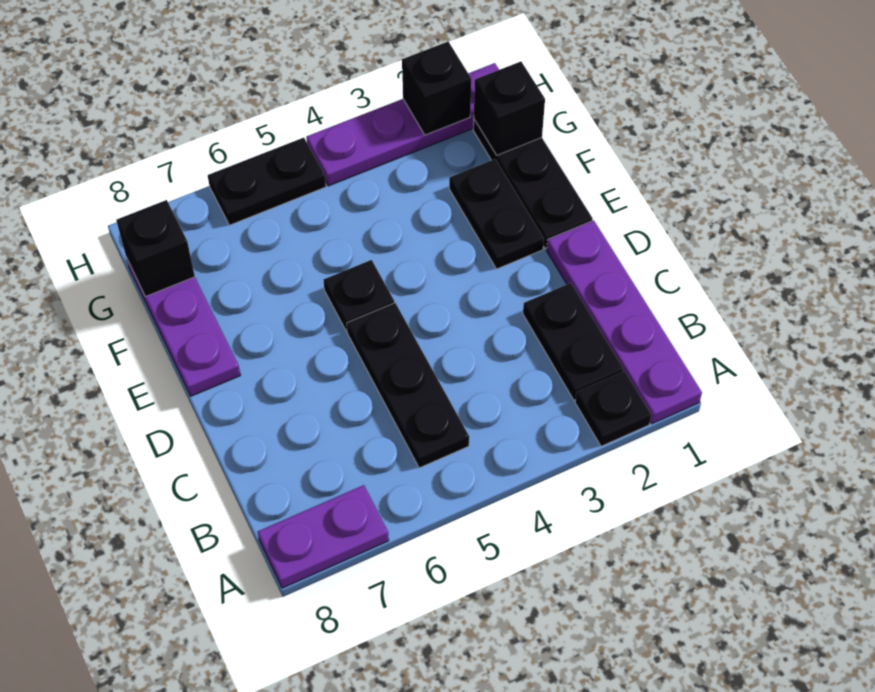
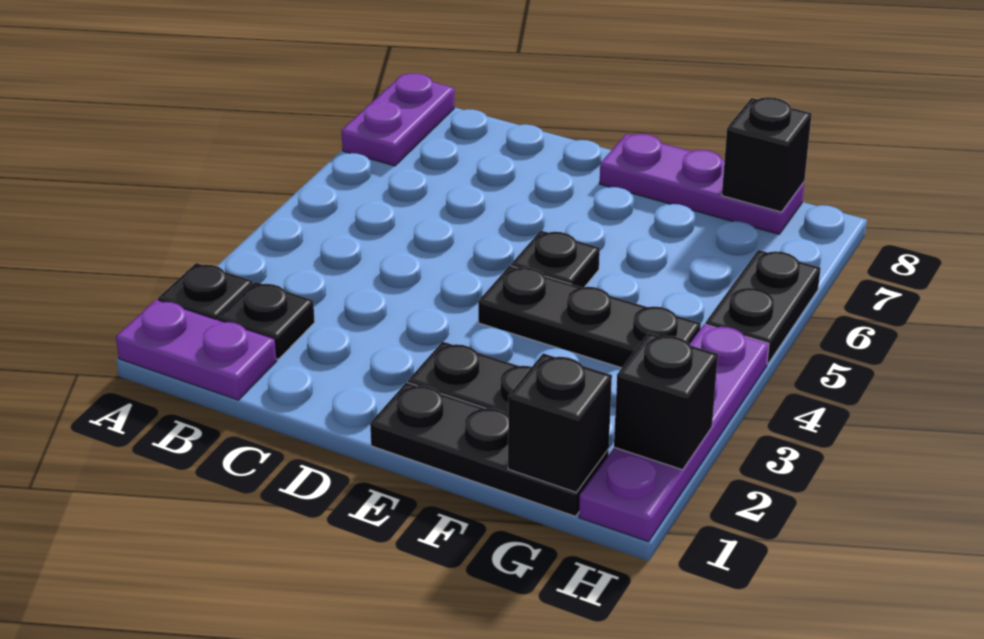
purple 1x4 plate [547,220,702,424] -> purple 1x2 plate [116,300,277,400]
black 1x2 plate [523,283,623,400] -> black 1x1 plate [218,282,315,359]
black 1x3 plate [347,303,469,468] -> black 1x3 plate moved to [478,266,701,368]

